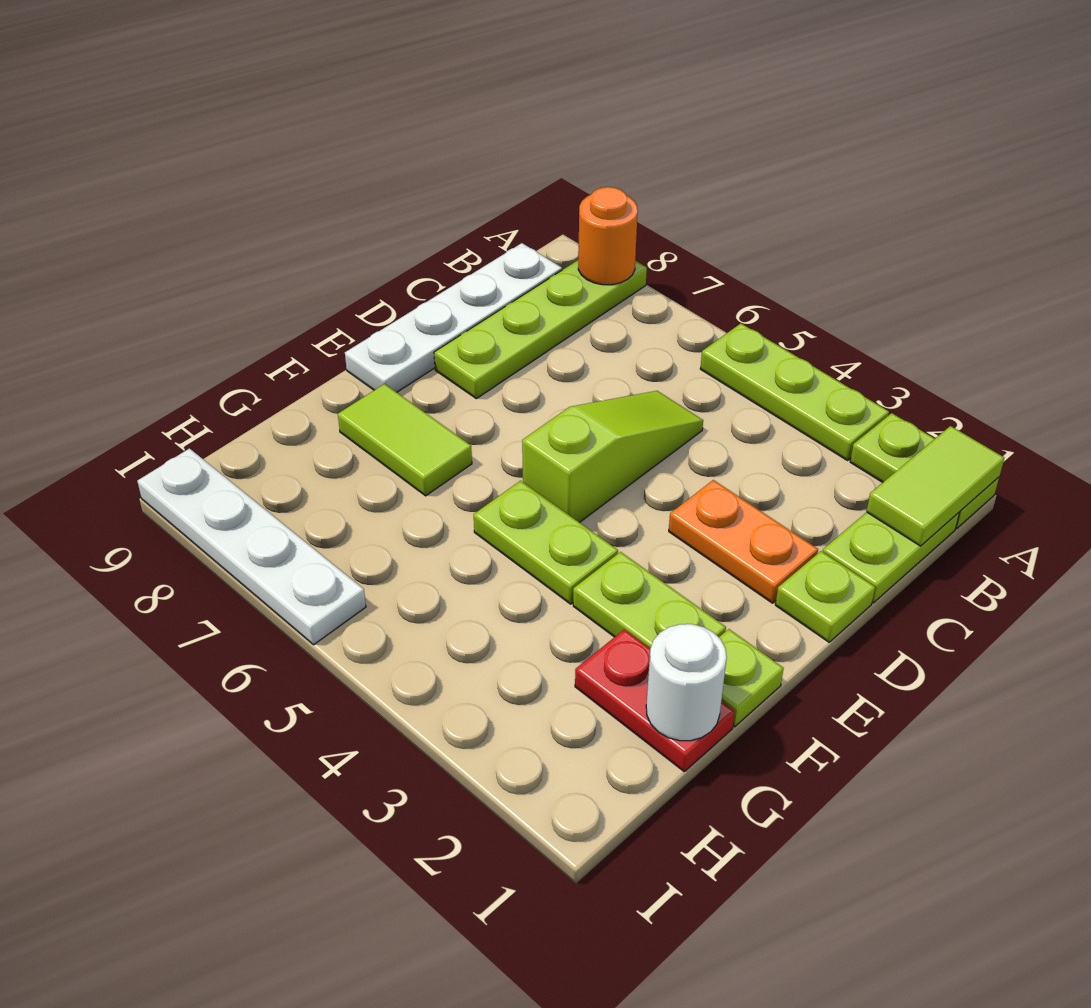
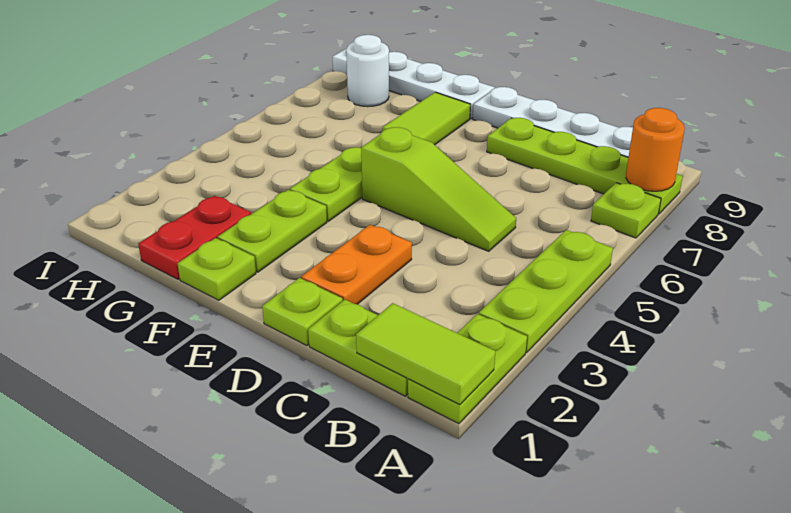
none -> lime 1x1 plate [591,183,661,238]
white 1x1 round brick [646,624,727,741] -> white 1x1 round brick moved to [346,35,389,107]
white 1x4 plate [137,448,366,645] -> white 1x4 plate turned to [332,42,495,119]

